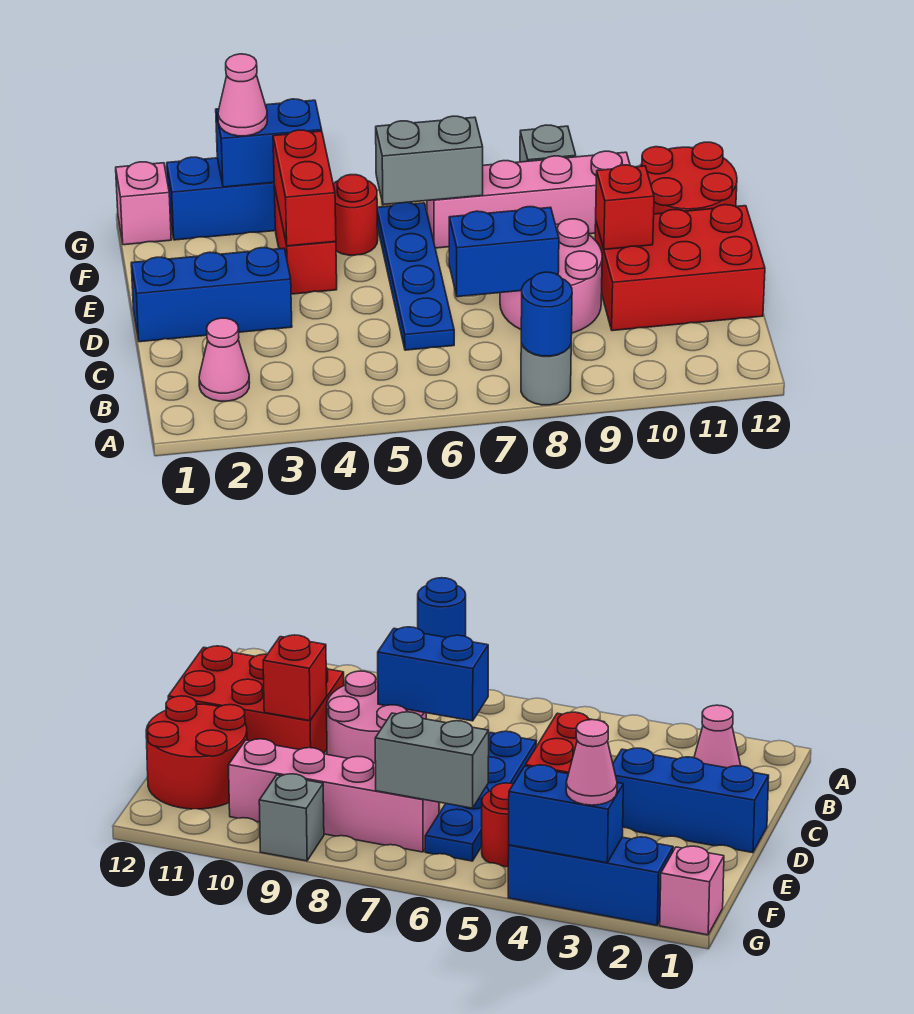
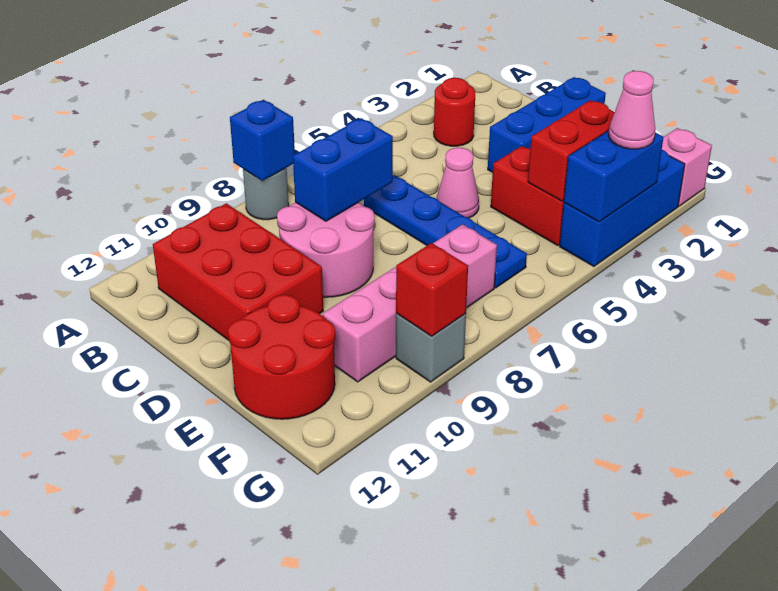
blue 1x1 round brick [521,272,572,356] -> blue 1x1 brick [230,100,295,181]
pink 1x1 cone [199,318,249,401] -> pink 1x1 cone moved to [437,148,479,218]
red 2x3 brick [595,205,765,331] -> red 2x3 brick turned to [153,203,323,340]
red 1x1 brick [596,165,654,249] -> red 1x1 brick moved to [396,243,468,336]
red 1x2 brick [273,130,336,246] -> red 1x2 brick turned to [528,100,615,201]
red 1x1 round brick [333,175,378,255] -> red 1x1 round brick moved to [434,78,475,146]
grey 1x2 brick [376,116,483,205] -> none

